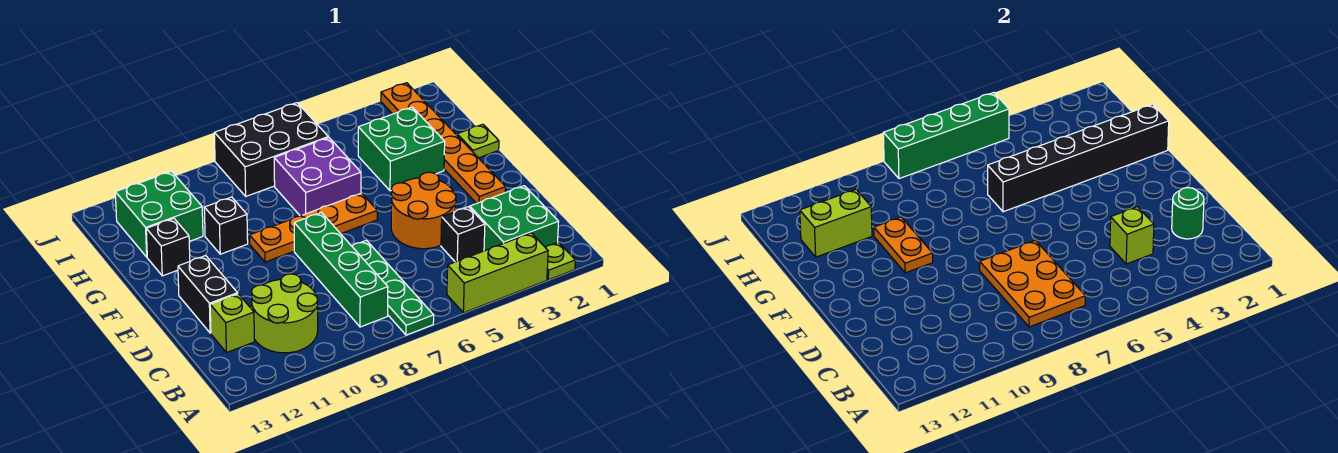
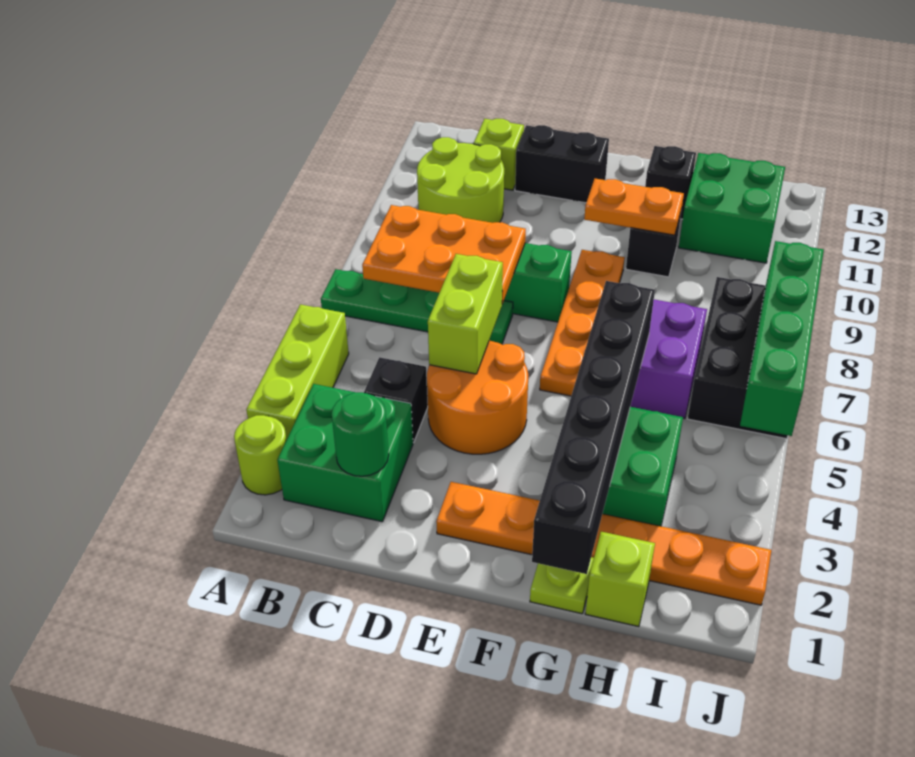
lime 1x1 plate [545,242,575,280] -> lime 1x1 round brick [234,415,287,495]
lime 1x1 brick [1110,207,1154,264] -> lime 1x1 brick moved to [585,532,655,627]
lime 1x2 brick [800,190,872,257] -> lime 1x2 brick moved to [428,254,503,374]

